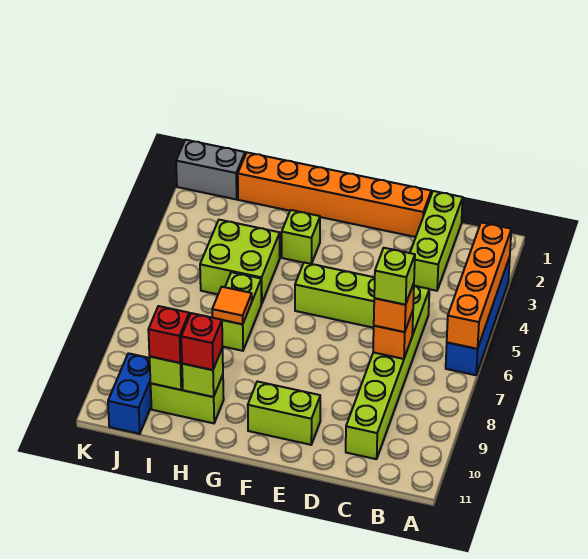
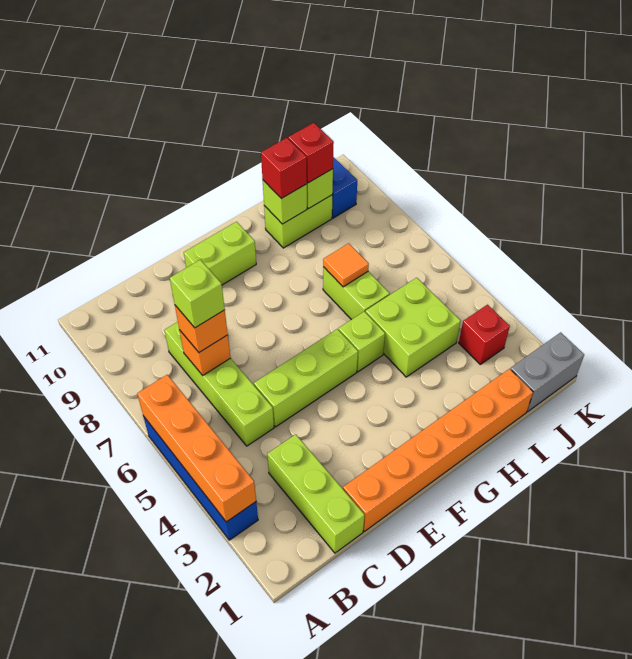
lime 1x6 brick [346,286,429,459] -> lime 1x4 brick [164,322,274,446]
lime 1x1 brick [282,210,320,264] -> lime 1x1 brick moved to [338,312,385,372]
none -> red 1x1 brick [459,305,510,364]

